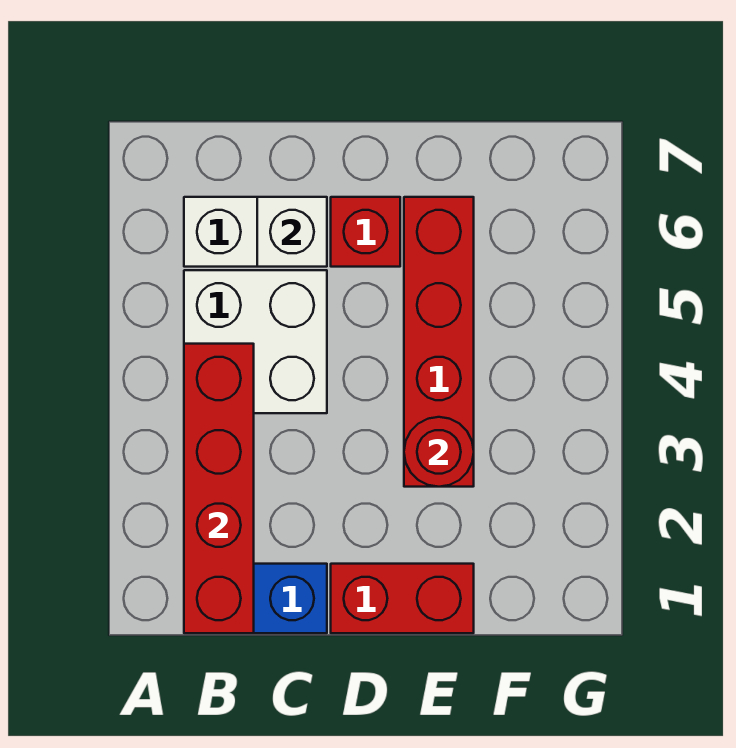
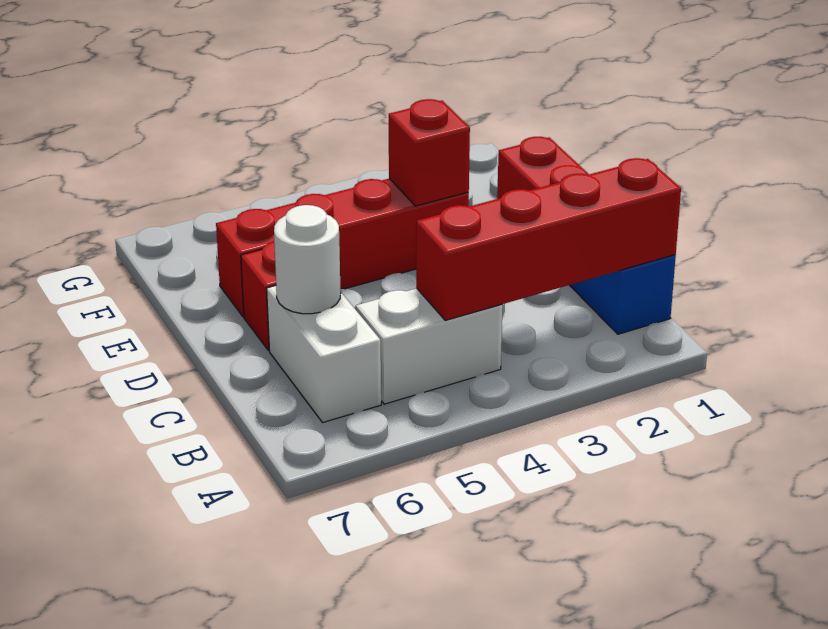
white 2x2 brick [184,270,327,413] -> white 1x2 brick [356,288,503,404]
white 1x1 brick [257,197,327,267] -> white 1x1 round brick [274,205,341,314]
red 1x1 round brick [404,417,474,487] -> red 1x1 brick [389,99,470,206]

